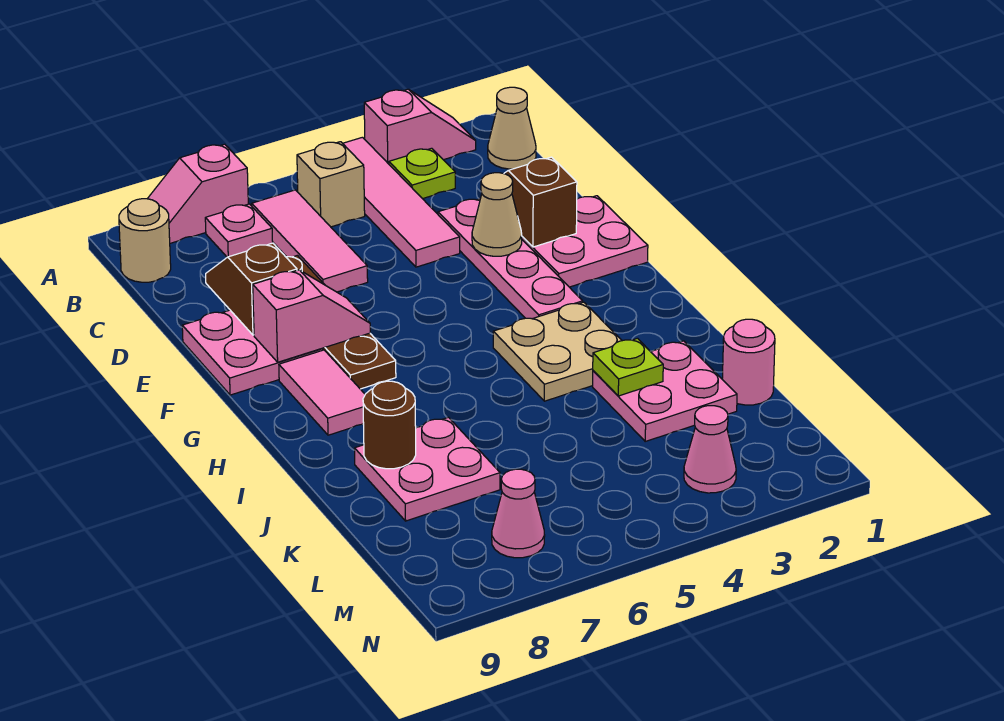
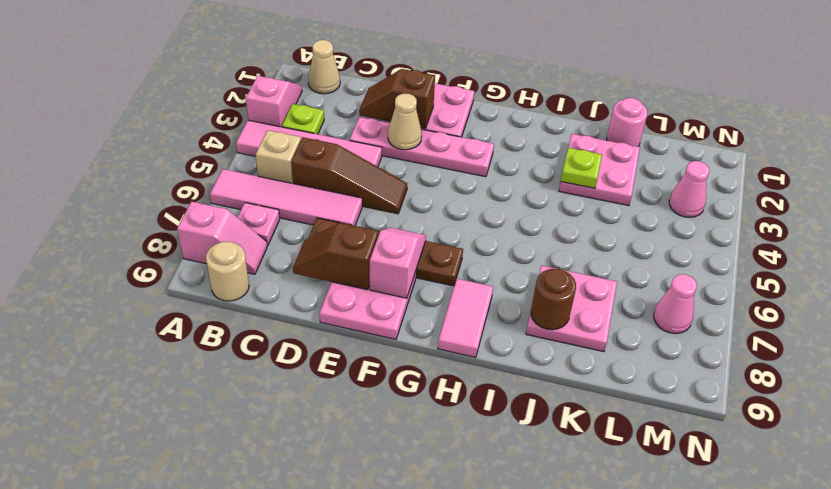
pink 1x2 slope [148,144,248,243] -> pink 1x2 slope turned to [177,202,267,274]
pink 1x3 tile [252,190,368,292] -> pink 1x4 tile [210,169,362,226]
none -> brown 1x3 slope [291,137,407,214]
pink 1x2 tile [279,350,365,435] -> pink 1x2 tile turned to [438,279,493,357]
tan 2x2 plate [493,302,622,401] -> none

